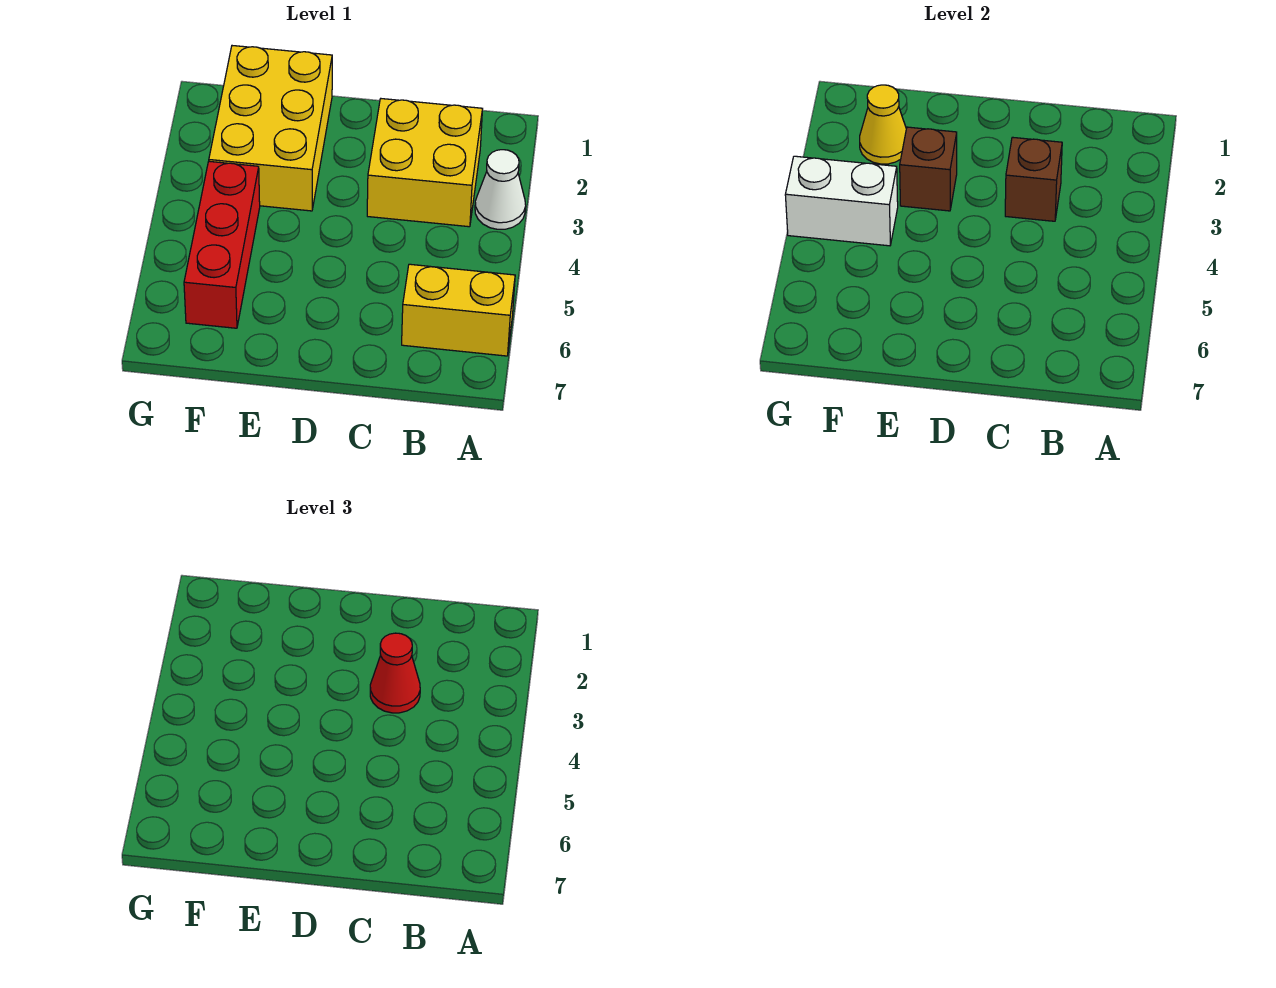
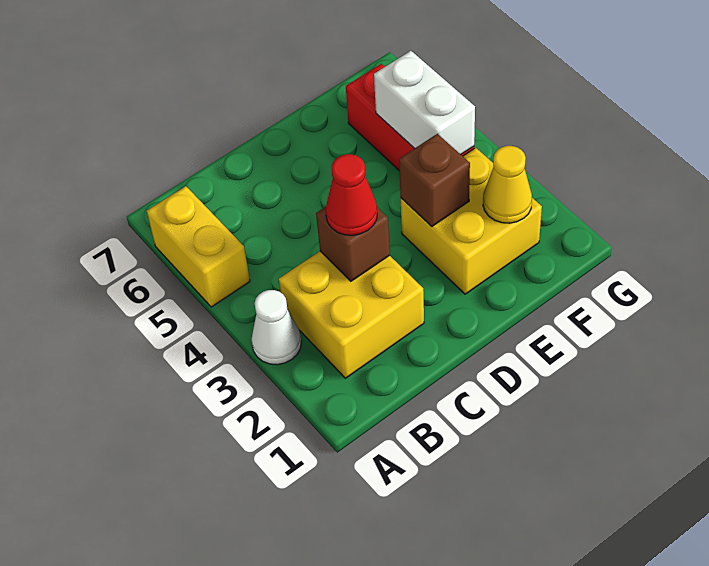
yellow 1x2 brick [402,264,515,356] -> yellow 1x2 brick turned to [147,186,250,307]
yellow 2x3 brick [209,46,332,211] -> yellow 2x2 brick [401,148,542,294]
white 1x2 brick [785,156,898,246] -> white 1x2 brick turned to [374,51,475,154]

